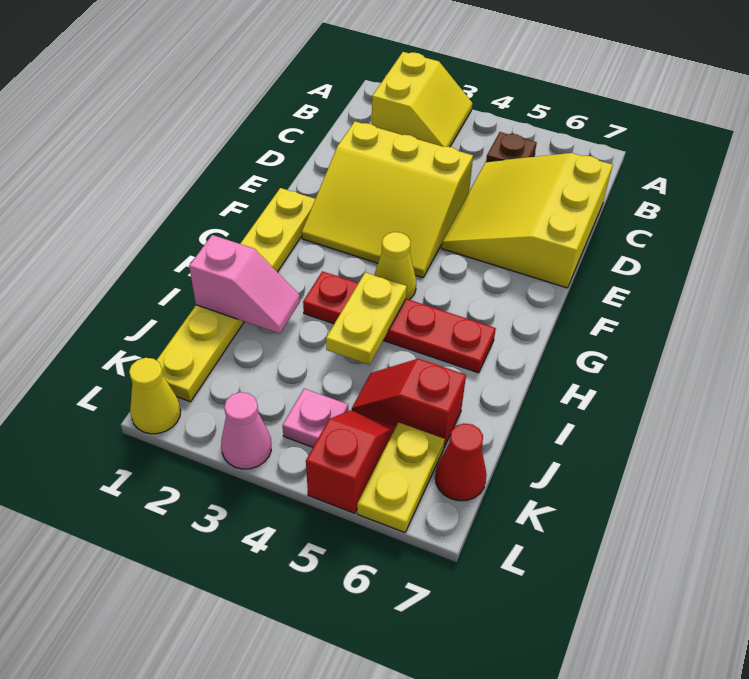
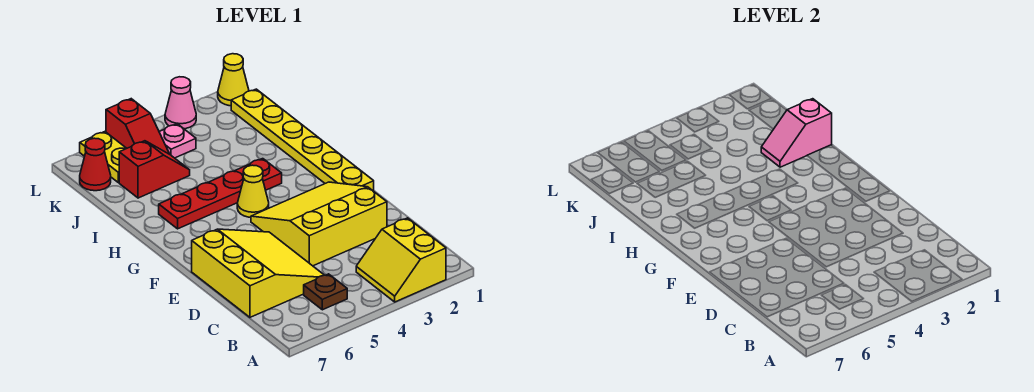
yellow 1x2 plate [326,272,407,365] -> none

